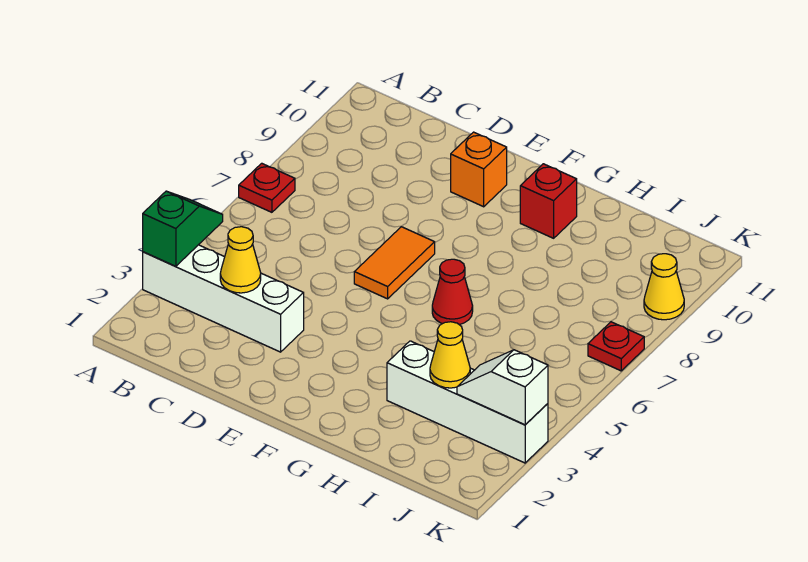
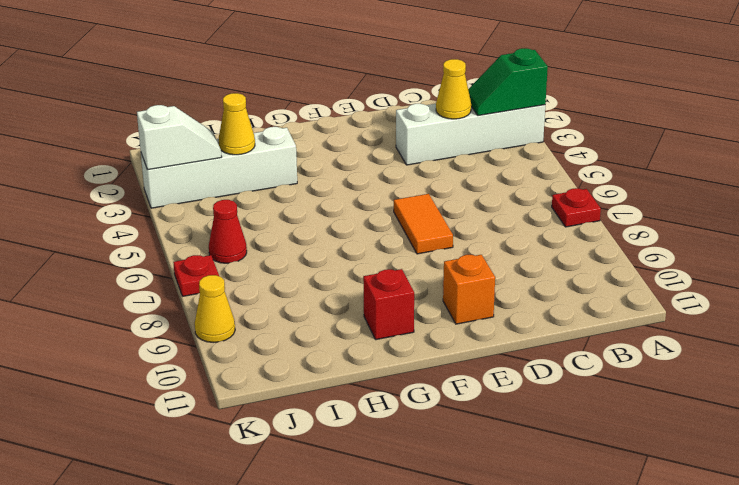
green 1x2 slope [143,191,223,266] -> green 1x2 slope turned to [468,48,548,115]
red 1x1 cone [432,259,473,325] -> red 1x1 cone moved to [209,200,247,263]

